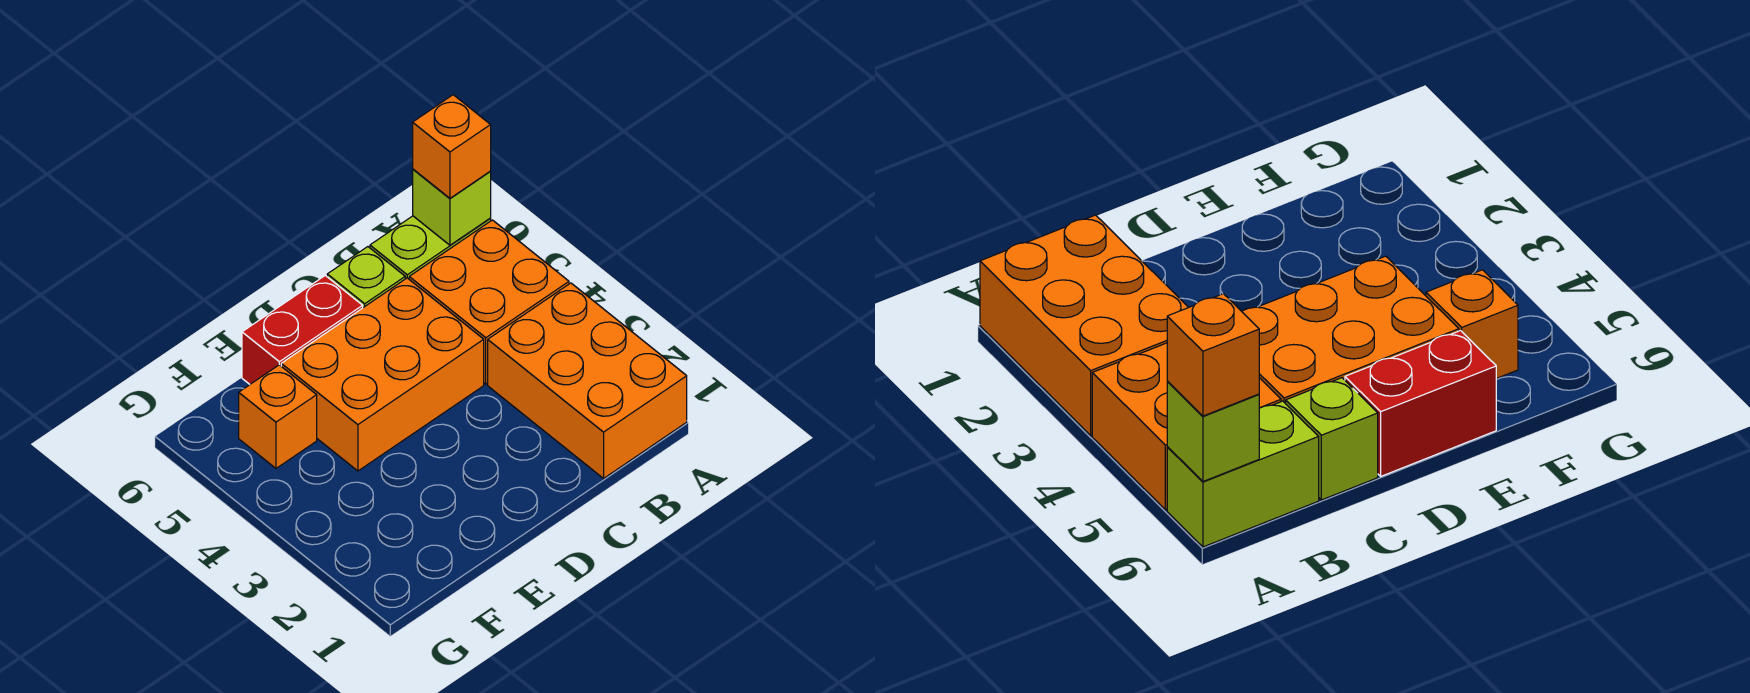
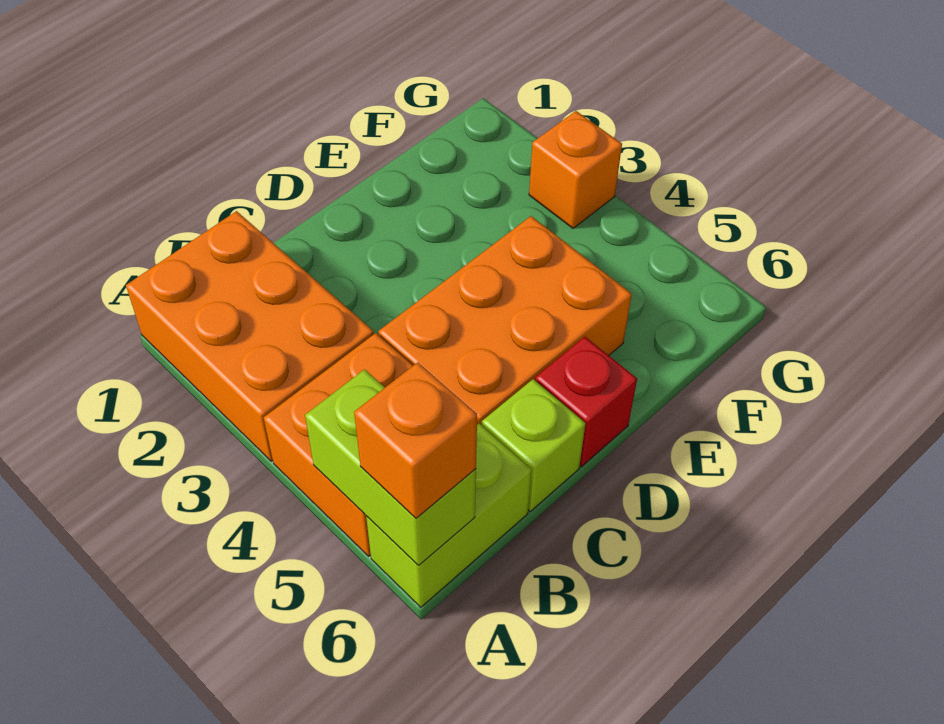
lime 1x1 brick [413,169,491,245] -> lime 1x2 brick [305,369,476,565]
red 1x2 brick [242,276,363,384] -> red 1x1 brick [535,337,637,467]
orange 1x1 brick [239,365,317,468] -> orange 1x1 brick moved to [529,111,622,228]

